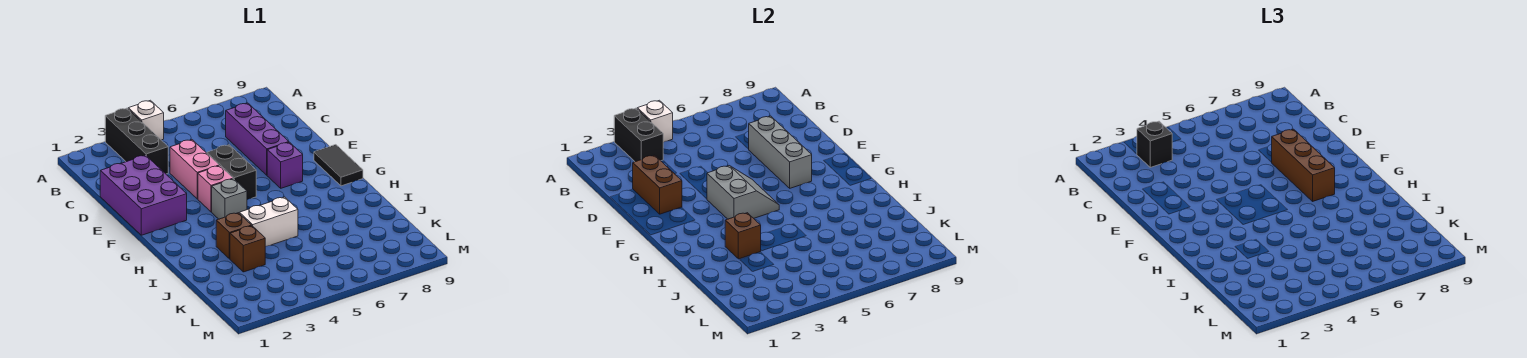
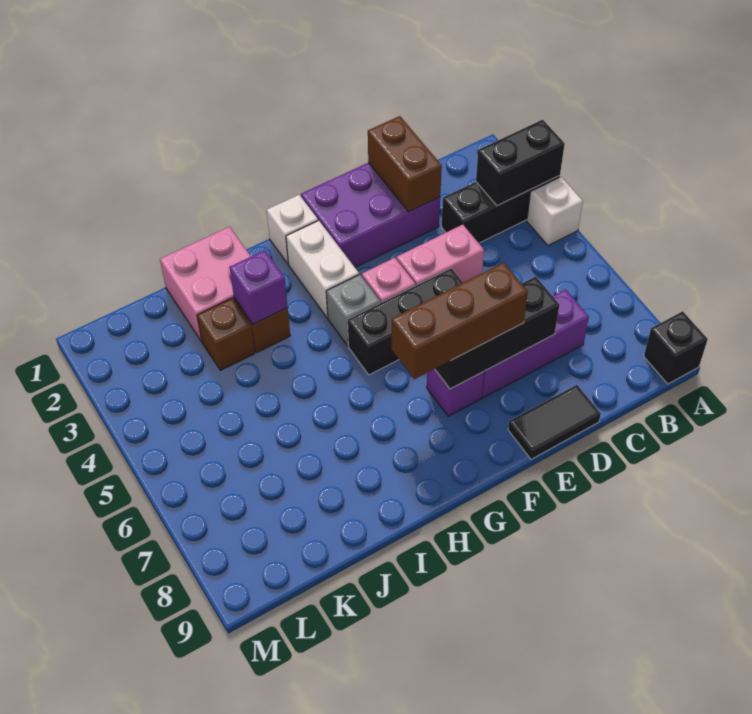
white 1x1 brick [637,100,673,142] -> white 1x1 brick moved to [267,195,318,264]
black 1x1 brick [1137,121,1172,167] -> black 1x1 brick moved to [644,311,708,384]
brown 1x2 brick [633,155,682,214] -> brown 1x2 brick turned to [368,116,442,212]
grey 1x3 brick [749,116,812,188] -> black 1x3 brick [435,277,559,389]
black 1x2 brick [207,145,256,200] -> black 1x3 brick [347,268,463,375]
grey 2x2 slope [707,166,779,219] -> none
black 1x2 tile [314,145,363,186] -> black 1x2 tile moved to [508,385,601,459]
none -> pink 2x2 brick [160,227,251,342]
brown 1x1 brick [725,213,761,259] -> purple 1x1 brick [229,250,288,324]
white 1x2 brick [239,197,298,247] -> white 1x2 brick moved to [286,221,359,318]

